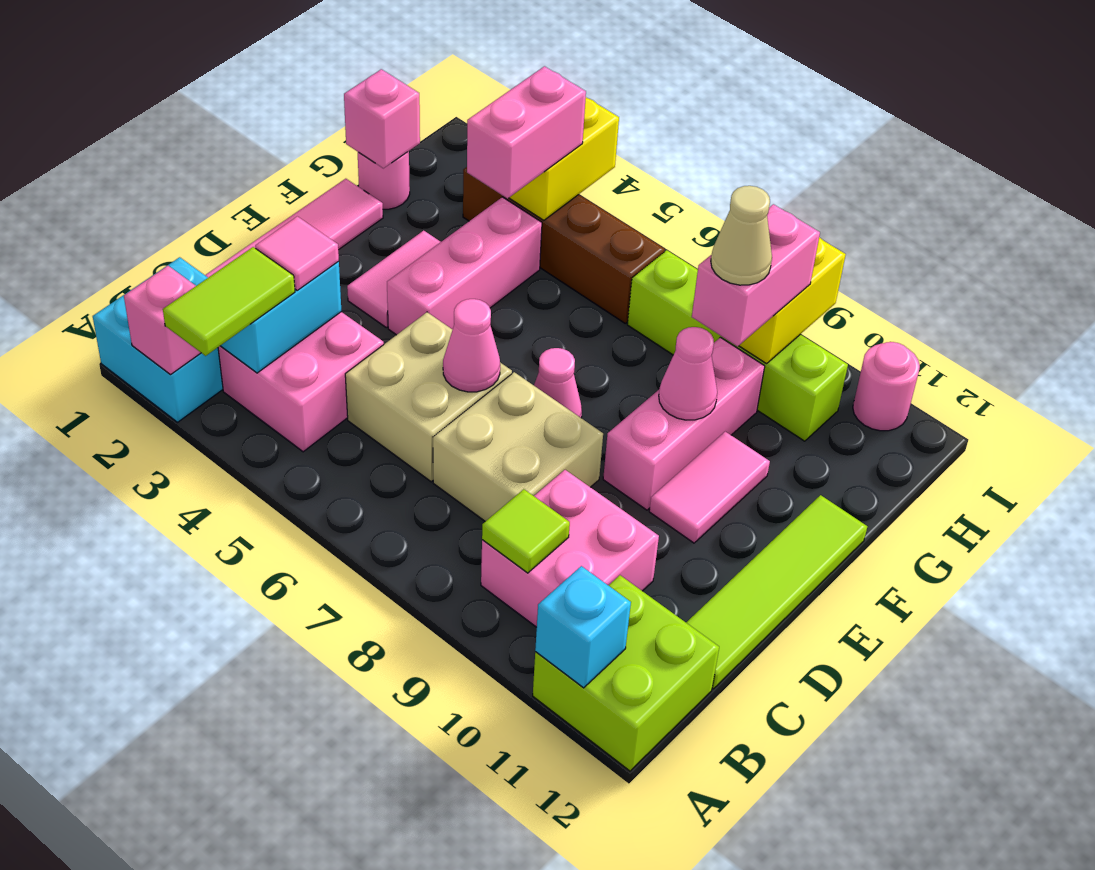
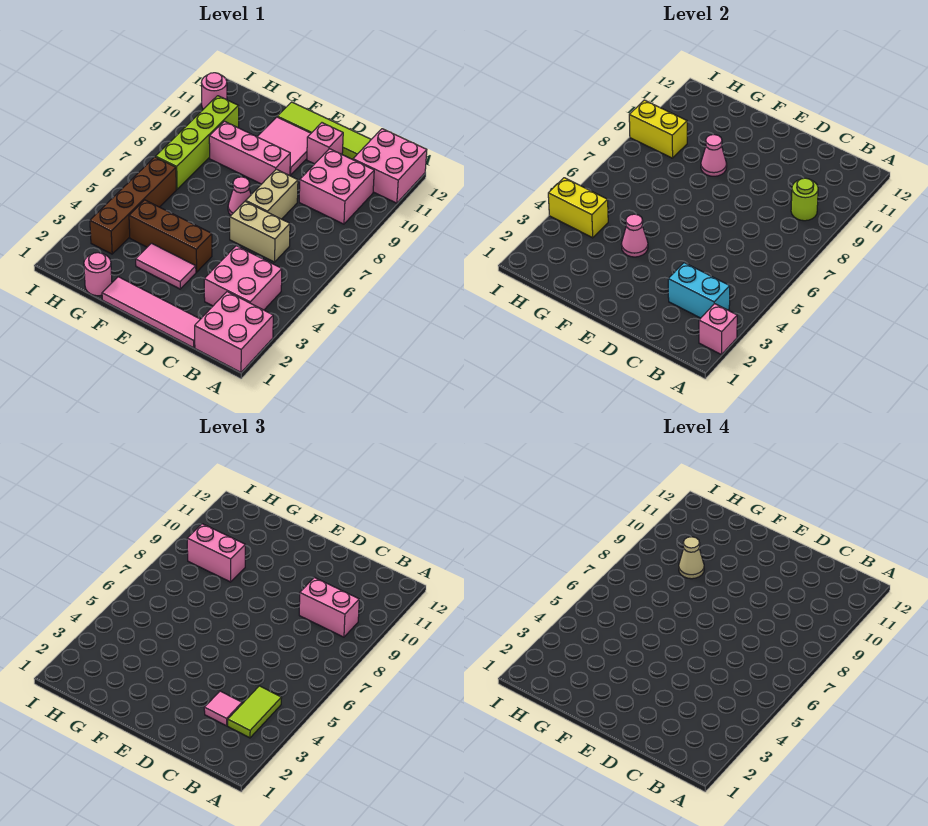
cyan 2x2 brick [93,257,223,422] -> pink 2x2 brick [195,292,273,372]
lime 1x2 tile [163,247,295,356] -> lime 1x2 tile turned to [228,686,282,738]
lime 2x2 brick [533,575,719,771] -> pink 2x2 brick [353,129,427,203]
cyan 1x1 brick [535,566,631,688] -> none
lime 1x1 tile [482,489,570,573] -> lime 1x1 round brick [791,178,818,221]
tan 2x2 brick [345,312,512,482] -> tan 1x2 brick [230,201,290,262]
tan 2x2 brick [433,372,603,521] -> tan 1x2 brick [246,169,298,219]
pink 1x1 cone [443,299,500,392] -> pink 1x1 cone moved to [621,214,648,257]
pink 1x3 brick [387,197,542,335] -> brown 1x3 brick [129,200,212,272]
pink 1x2 tile [649,432,770,543] -> pink 2x2 tile [257,117,311,175]
pink 1x1 brick [344,69,420,168] -> pink 1x1 brick moved to [307,123,343,164]
pink 1x2 brick [467,66,586,198] -> pink 1x2 brick moved to [299,578,359,637]

